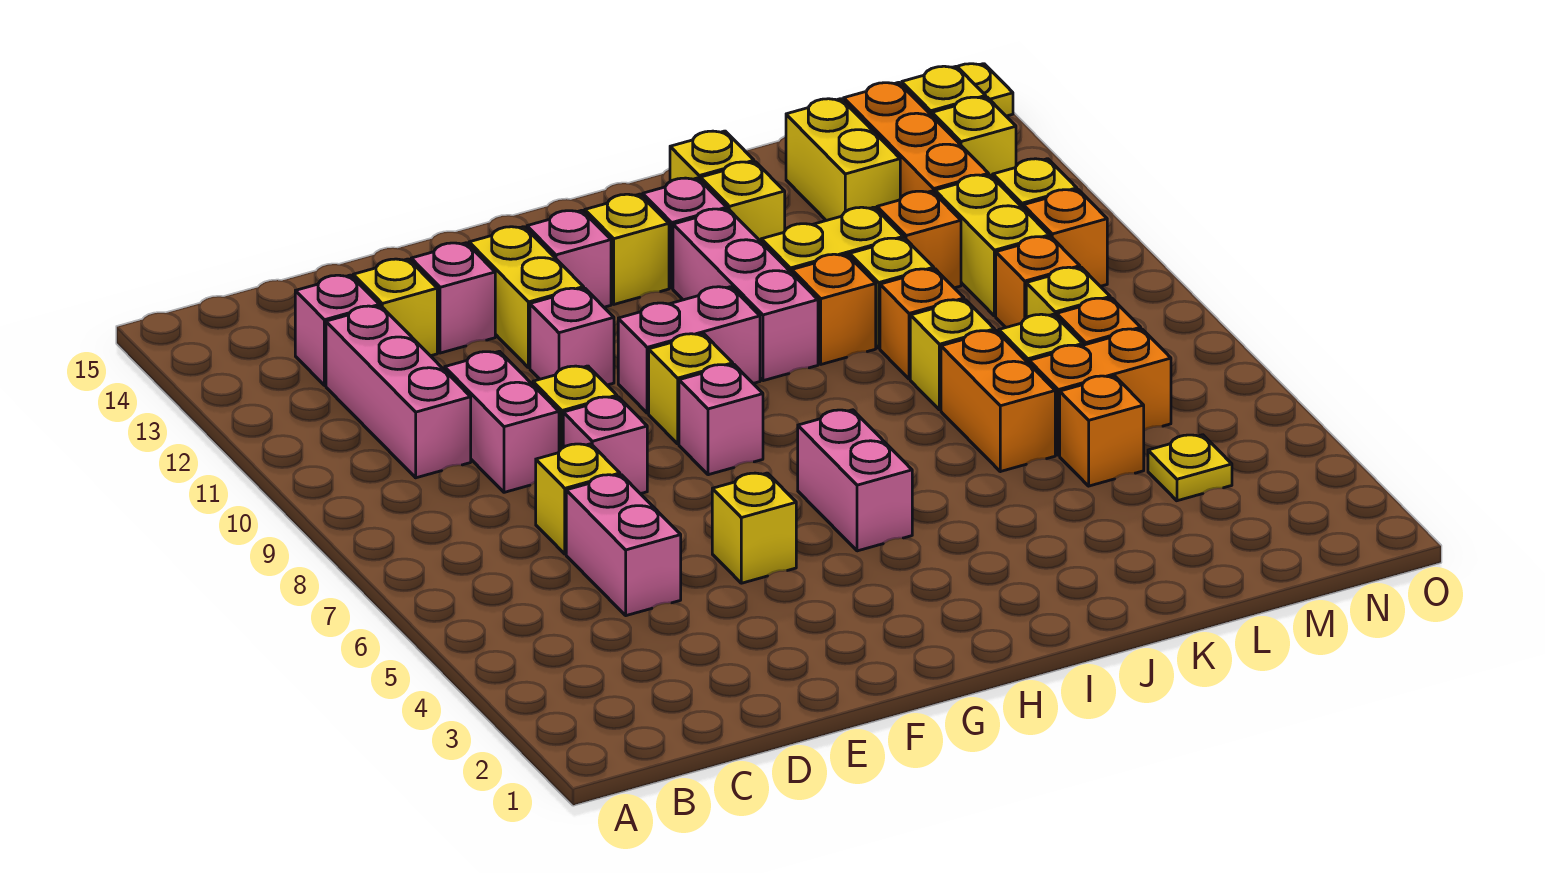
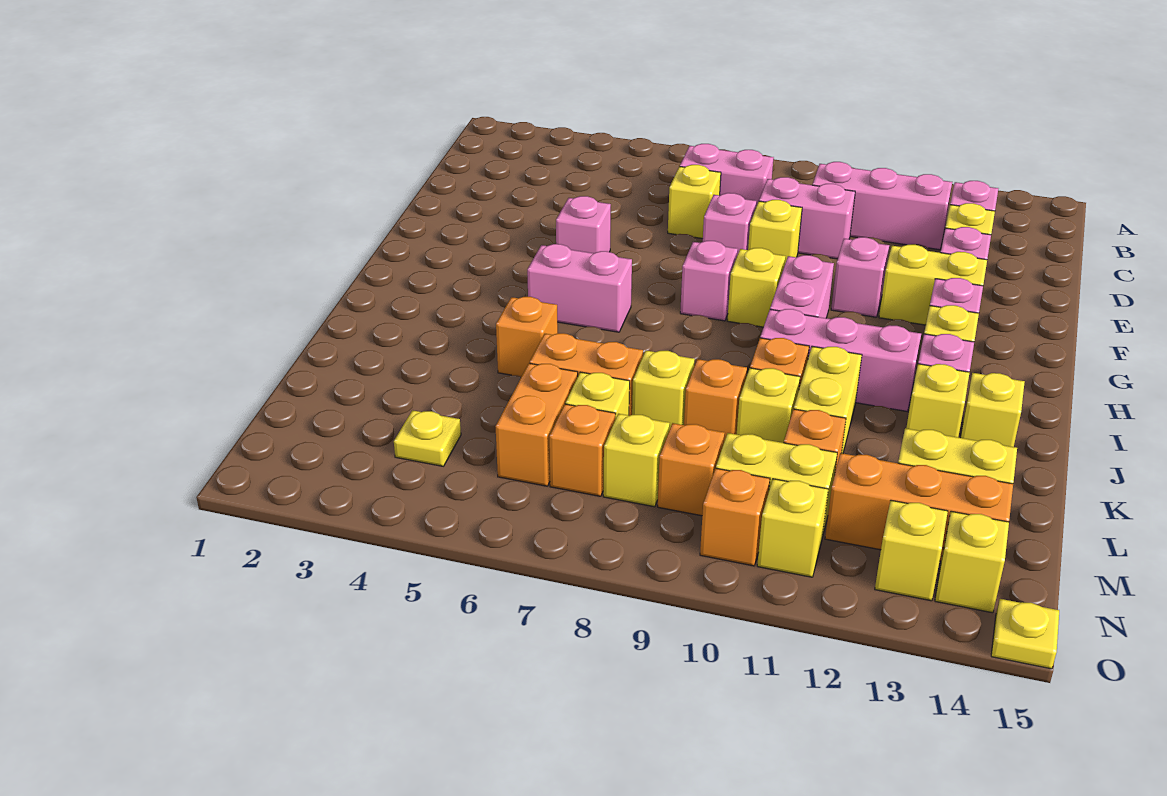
pink 1x2 brick [566,475,681,616] -> pink 1x2 brick moved to [680,144,774,207]
yellow 1x1 brick [712,473,796,583] -> pink 1x1 brick [556,196,611,253]
orange 1x1 brick [1060,376,1144,486] -> orange 1x1 brick moved to [496,297,558,377]

